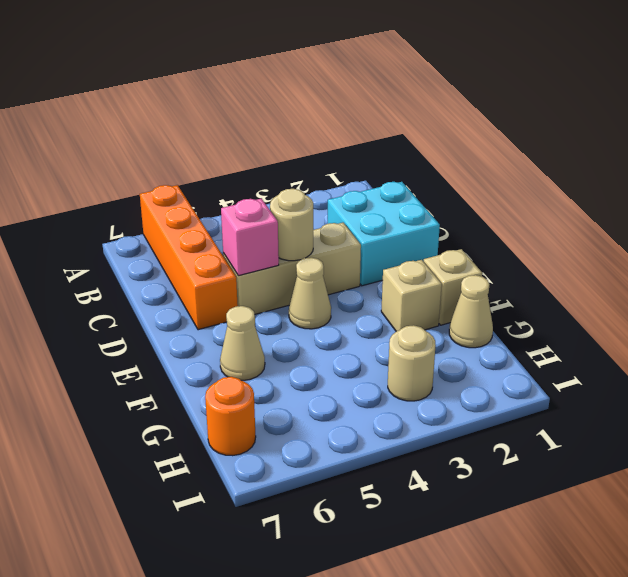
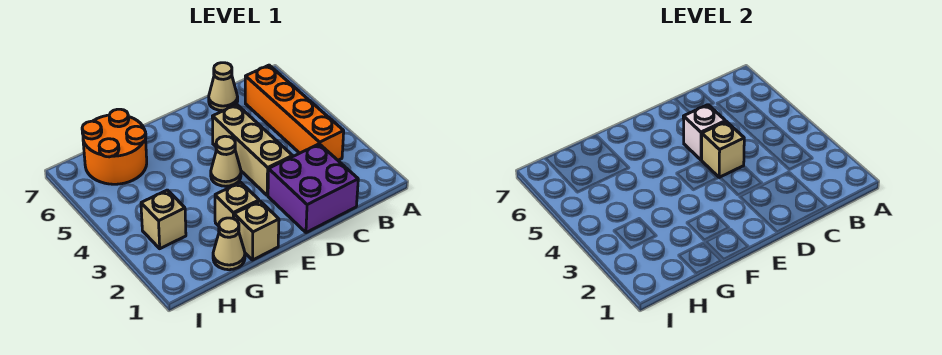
orange 1x4 brick [140,185,238,330] -> orange 1x4 brick turned to [245,65,344,160]
cyan 2x2 brick [328,182,440,286] -> purple 2x2 brick [268,144,358,233]
tan 1x1 round brick [270,189,313,261] -> tan 1x1 brick [702,122,744,178]
pink 1x1 brick [221,199,279,276] -> white 1x1 brick [683,105,726,160]
tan 1x1 cone [220,306,265,380] -> tan 1x1 cone moved to [209,63,238,111]
tan 1x1 round brick [388,325,436,401] -> tan 1x1 brick [141,190,186,249]
orange 1x1 round brick [205,377,256,456] -> orange 2x2 round brick [82,109,147,184]

